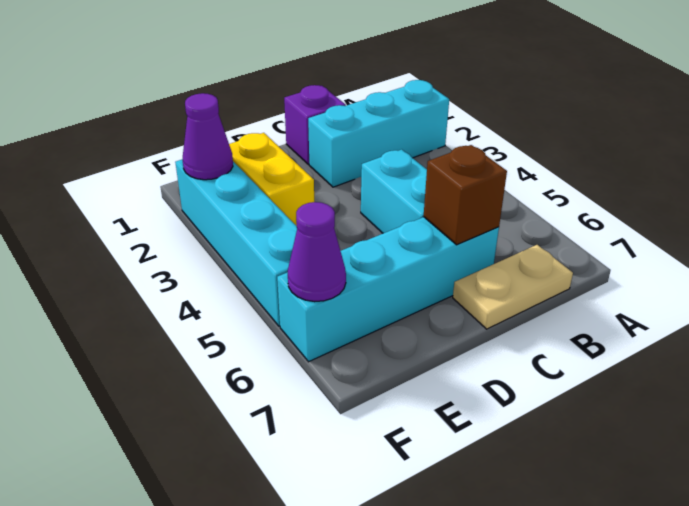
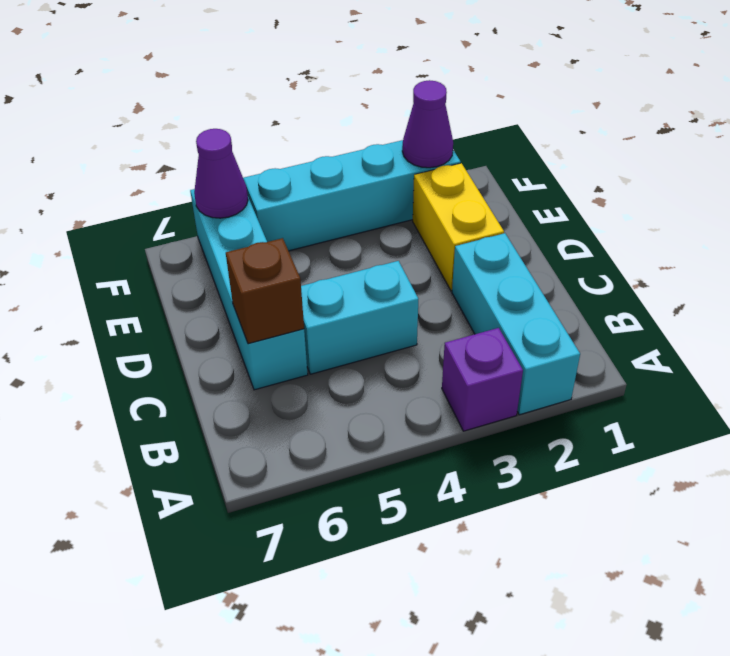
tan 1x2 plate [453,245,573,329] -> none
purple 1x1 brick [284,85,346,164] -> purple 1x1 brick moved to [442,328,523,431]
yellow 1x2 brick [229,133,314,226] -> yellow 1x2 brick turned to [413,163,504,291]

